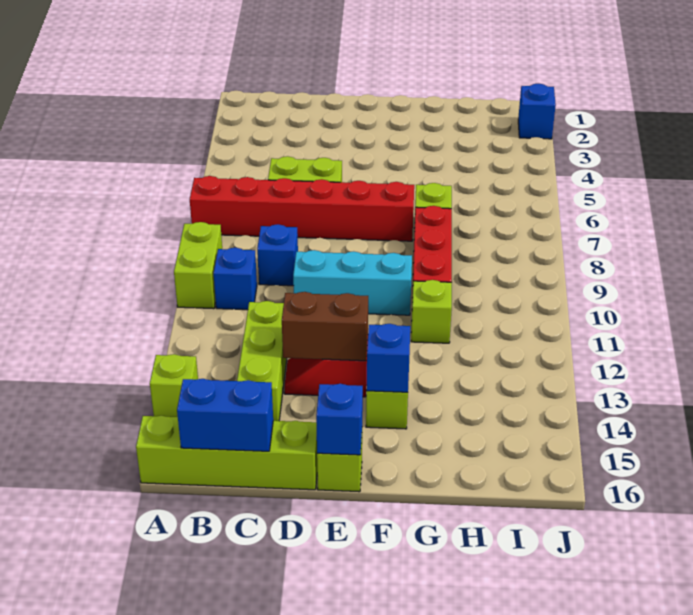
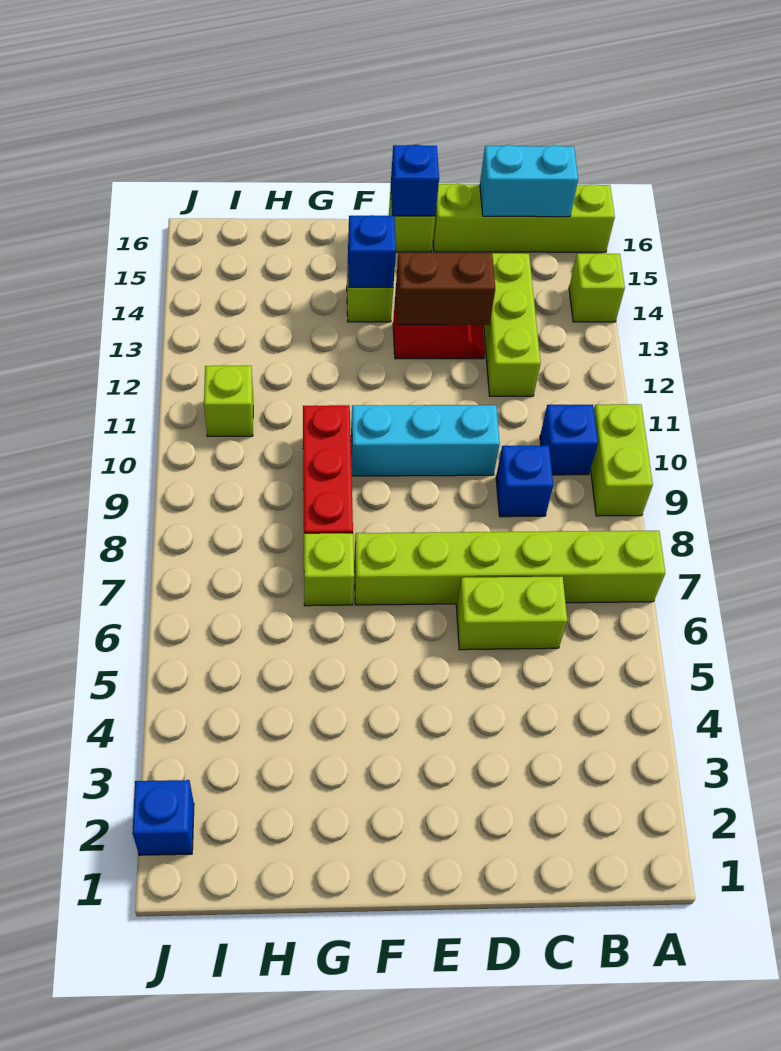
red 1x6 brick [190,176,414,241] -> lime 1x6 brick [354,531,665,605]
blue 1x2 brick [177,379,273,451] -> cyan 1x2 brick [480,145,578,217]
lime 1x1 brick [411,280,452,343] -> lime 1x1 brick moved to [204,366,253,436]

